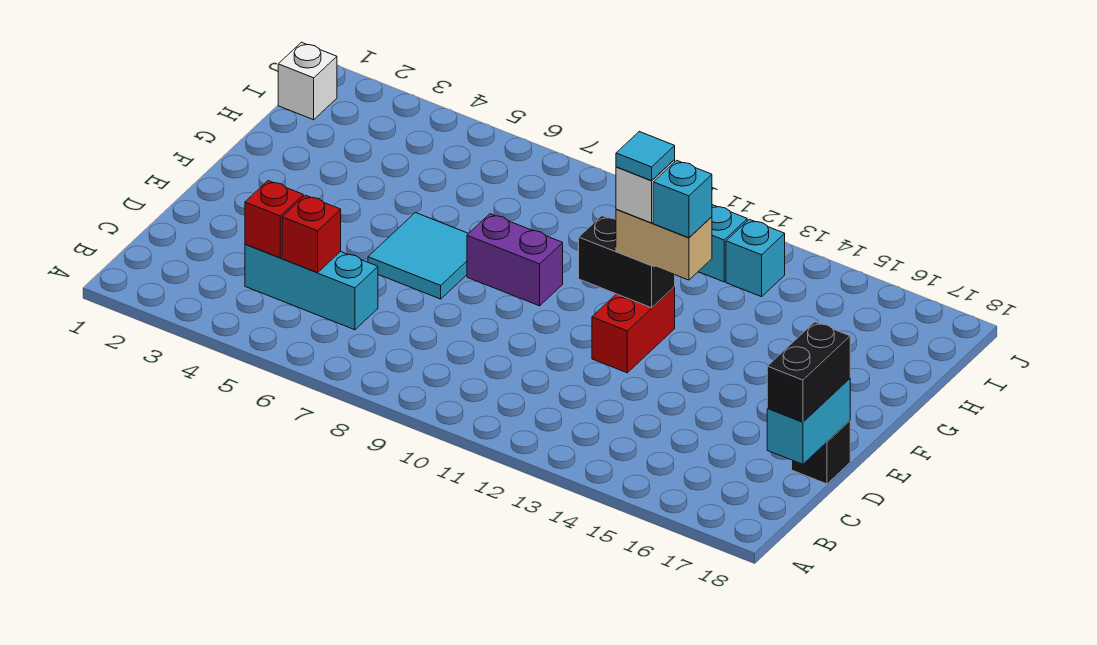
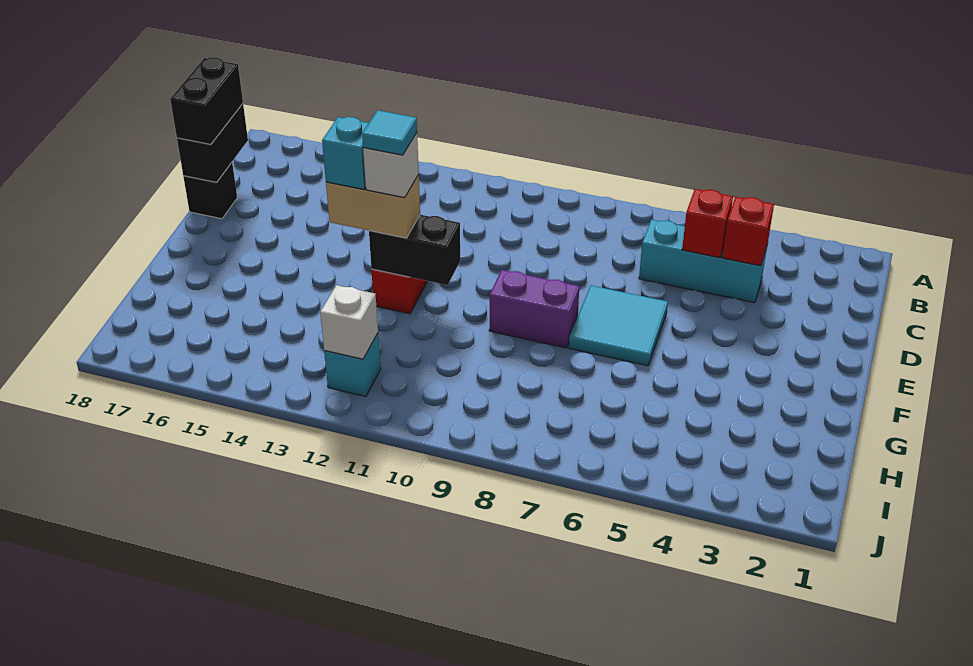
cyan 1x2 brick [767,378,850,464] -> black 1x2 brick [177,104,248,182]
white 1x1 brick [278,42,337,120] -> white 1x1 brick moved to [320,285,378,359]
cyan 1x1 brick [726,219,785,297] -> none

